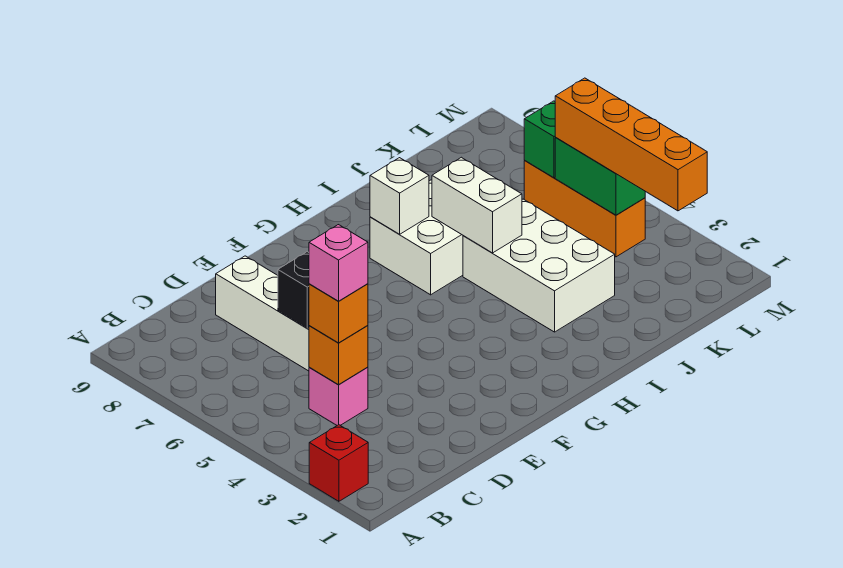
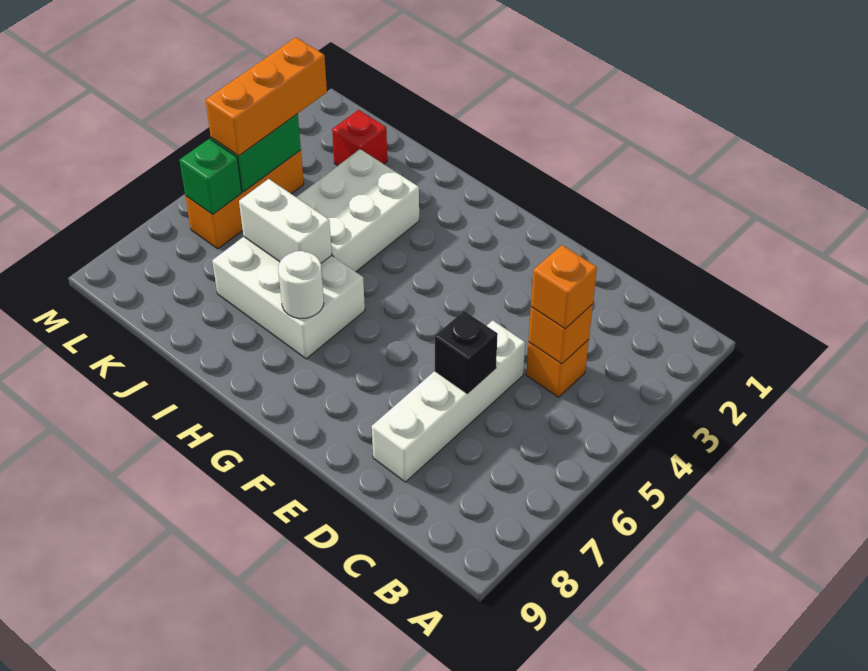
red 1x1 brick [309,425,368,501] -> red 1x1 brick moved to [332,110,387,166]
pink 1x1 brick [309,367,368,425] -> orange 1x1 brick [526,340,589,397]
pink 1x1 brick [309,225,368,301] -> none
white 1x1 brick [370,158,429,234] -> white 1x1 round brick [278,251,324,319]
white 1x2 brick [432,157,522,253] -> white 1x2 brick turned to [239,179,332,263]
orange 1x4 brick [555,78,707,211] -> orange 1x3 brick [206,37,327,156]

